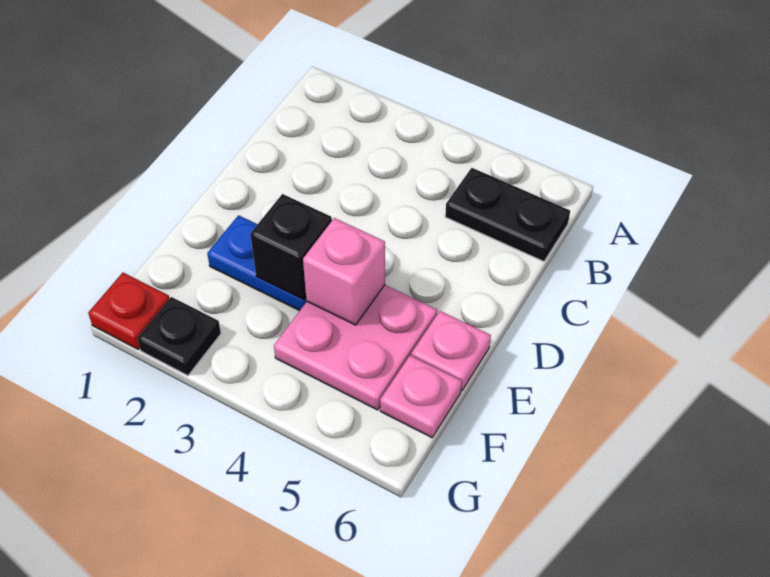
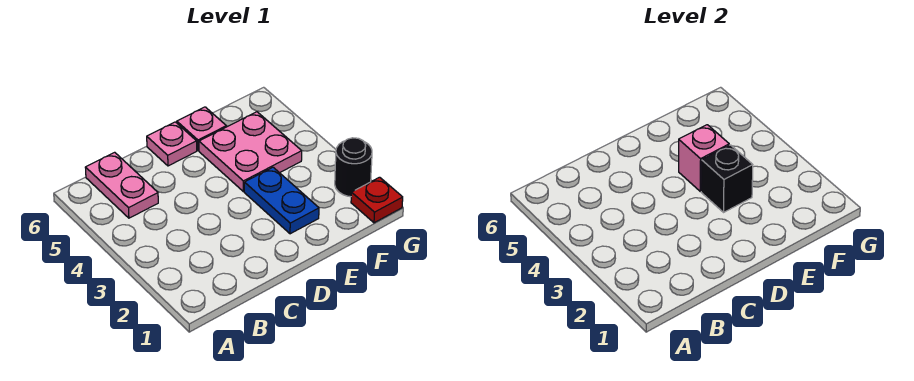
black 1x2 plate [445,168,570,261] -> pink 1x2 plate [85,152,158,218]
pink 1x1 plate [380,355,462,438] -> pink 1x1 plate moved to [147,122,197,166]
black 1x1 plate [137,297,221,376] -> black 1x1 round brick [335,138,372,197]

